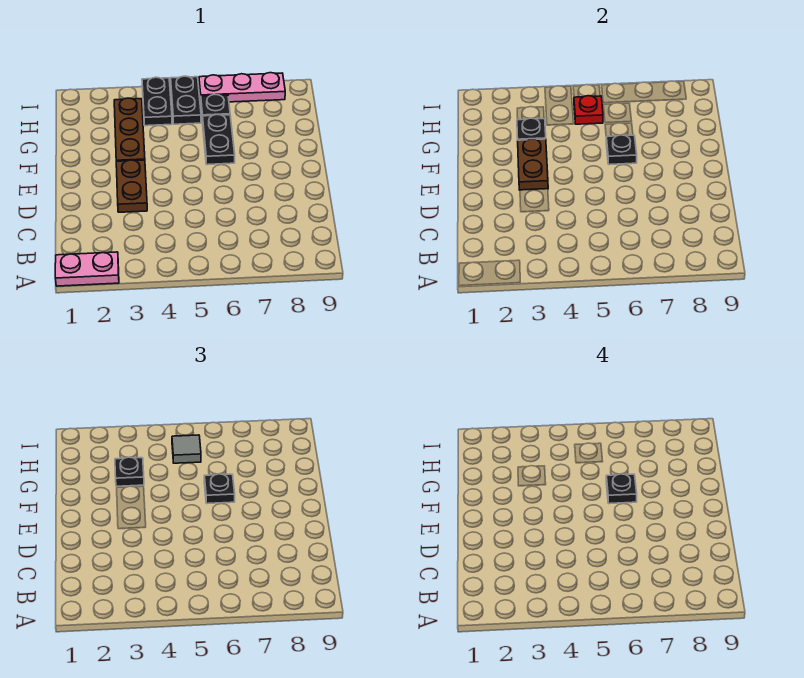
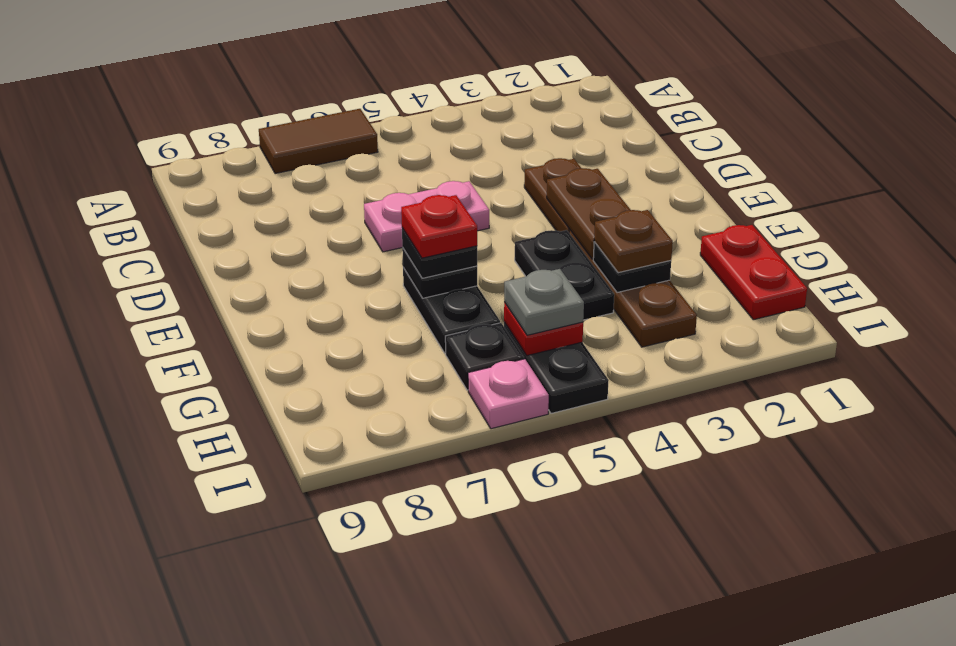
pink 1x2 plate [55,252,119,286] -> pink 1x2 plate moved to [364,181,489,252]
none -> brown 1x2 tile [259,109,378,174]
black 1x1 plate [606,474,637,504] -> red 1x1 plate [401,195,477,258]
none -> red 1x2 plate [700,225,807,320]
black 1x1 plate [115,457,144,486] -> brown 1x1 plate [594,210,673,273]
black 1x2 plate [142,77,172,126] -> black 1x2 plate moved to [515,230,614,320]
grey 1x1 tile [172,435,201,463] -> grey 1x1 plate [504,269,584,335]
pink 1x3 plate [199,73,285,102] -> pink 1x1 plate [468,359,549,429]

